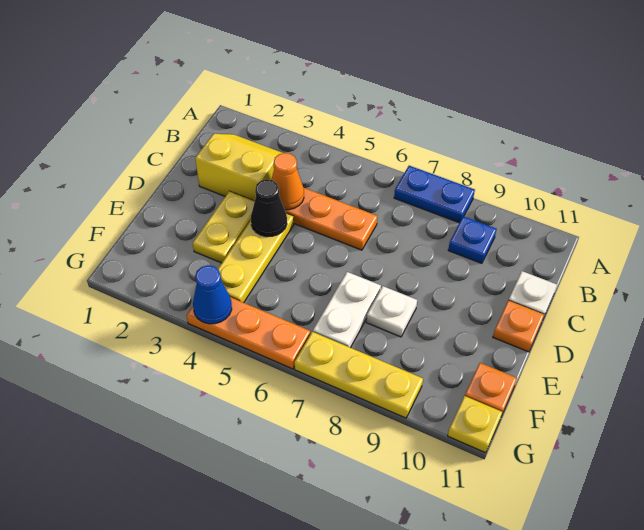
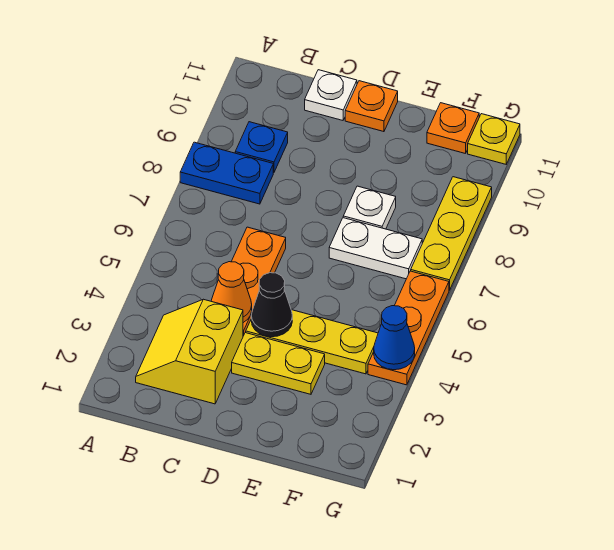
blue 1x2 plate [394,166,475,223] -> blue 1x2 plate turned to [180,142,273,204]

